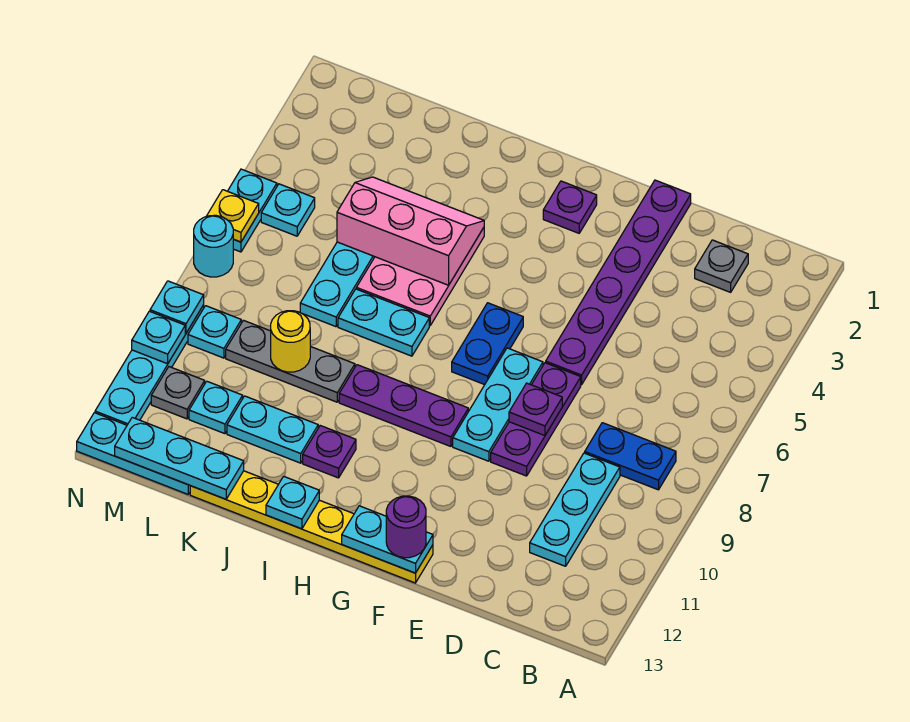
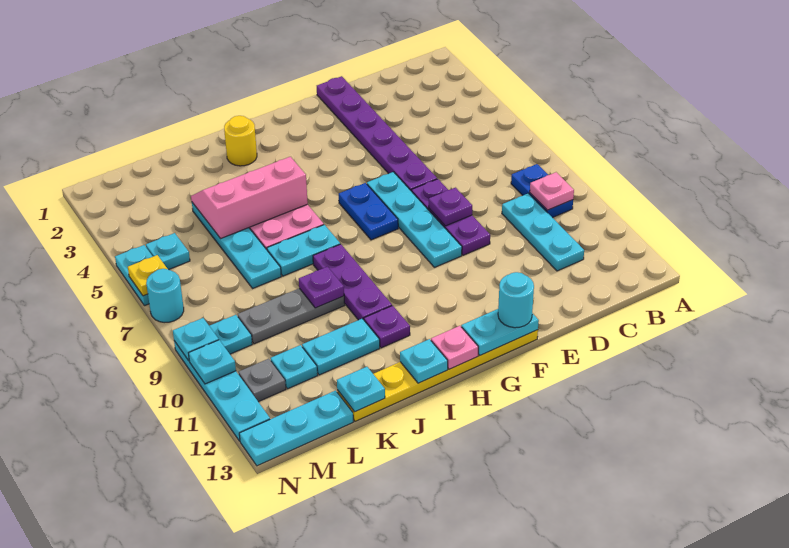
blue 1x2 plate [585,423,676,490] -> blue 1x2 plate turned to [511,164,573,218]
none -> pink 1x1 plate [530,172,574,210]
grey 1x1 plate [695,240,748,292] -> none
cyan 1x3 plate [453,348,543,461] -> cyan 1x4 plate [367,172,462,267]
purple 1x1 round brick [386,496,426,558] -> cyan 1x1 round brick [498,272,534,328]
purple 1x1 plate [543,181,597,233] -> purple 1x1 plate moved to [299,267,344,308]
purple 1x3 plate [339,365,468,446] -> purple 1x3 plate turned to [313,244,392,320]
none -> pink 1x1 plate [431,326,478,369]
yellow 1x1 round brick [271,311,310,372] -> yellow 1x1 round brick moved to [224,116,257,166]
cyan 1x3 plate [115,417,244,499] -> cyan 1x1 plate [337,367,385,412]

